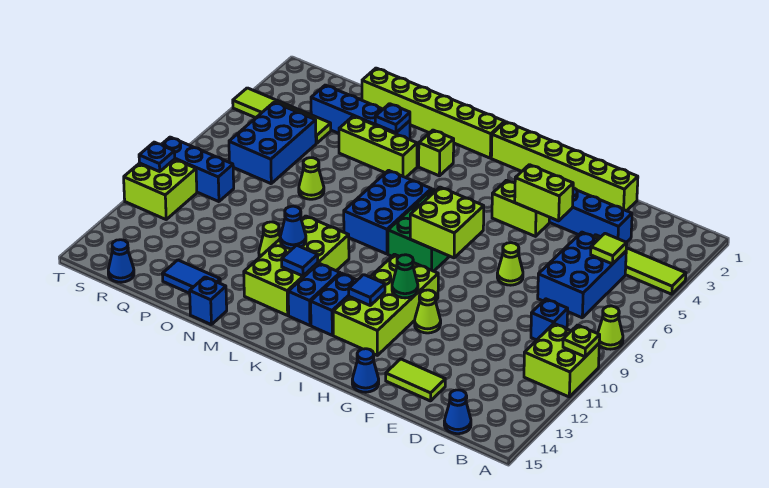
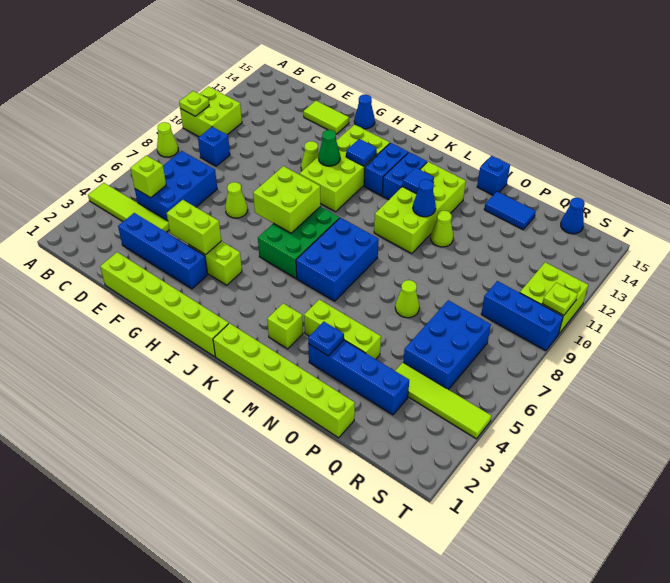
lime 1x1 tile [591,234,627,264] -> lime 1x1 brick [130,155,166,198]
blue 1x1 cone [444,390,471,434] -> none
blue 1x1 plate [139,142,175,172] -> lime 1x1 plate [542,283,578,315]

